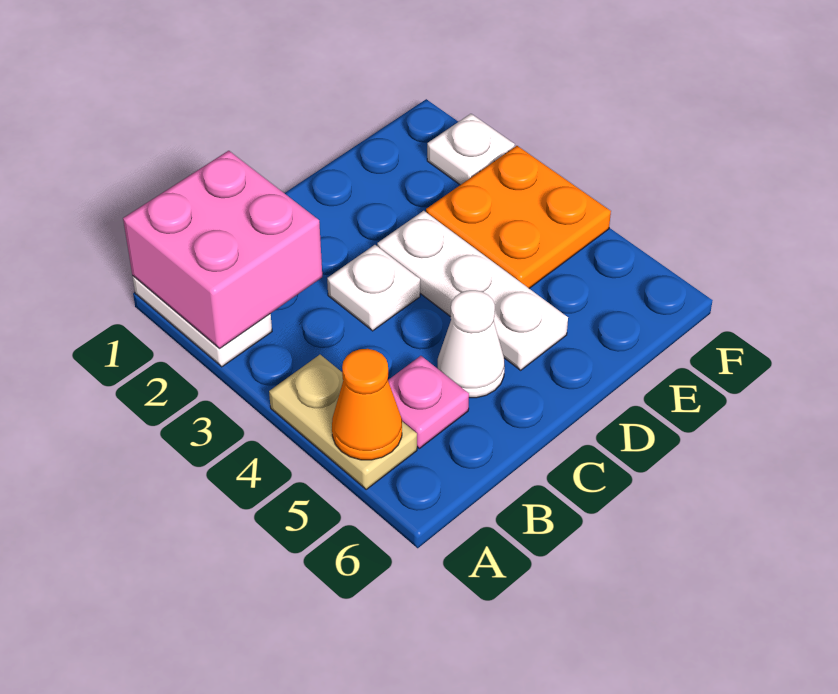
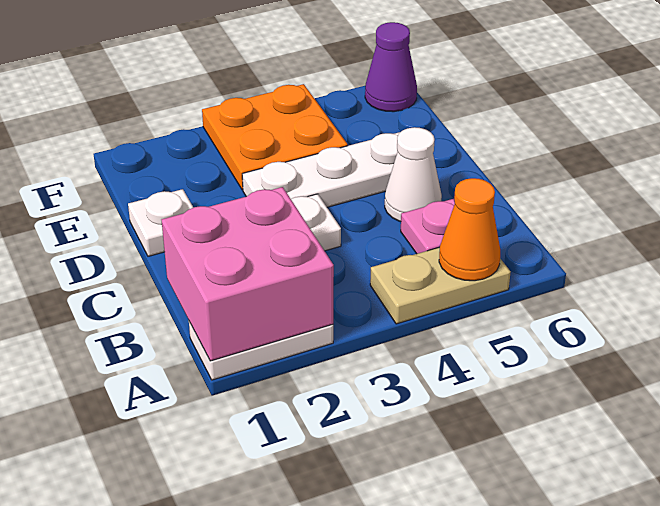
white 1x1 plate [427,114,515,185] -> white 1x1 plate moved to [128,189,194,256]
none -> purple 1x1 cone [365,22,417,112]

